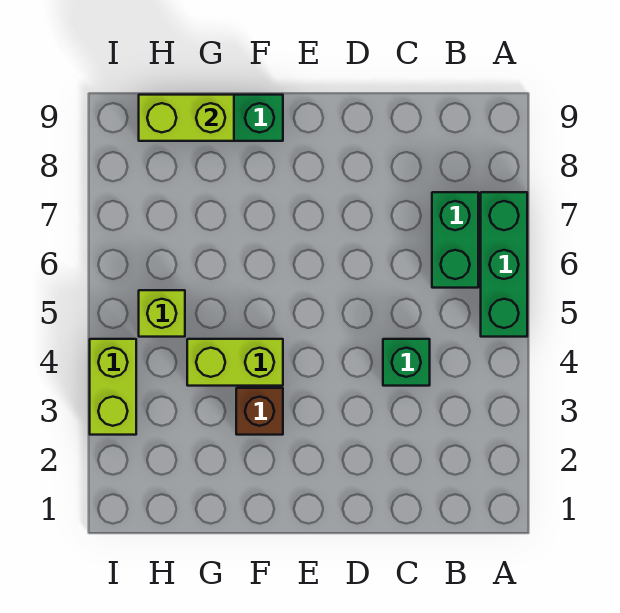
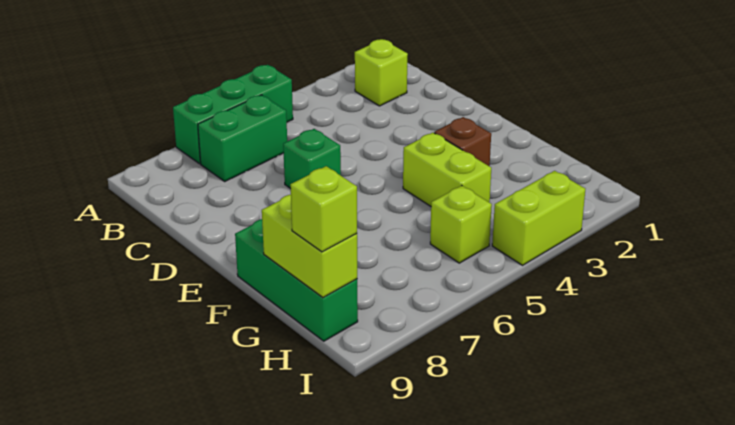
none -> lime 1x1 brick [355,39,408,106]
green 1x1 brick [383,339,430,386] -> green 1x1 brick moved to [283,129,341,189]
none -> lime 1x1 brick [290,166,357,252]

